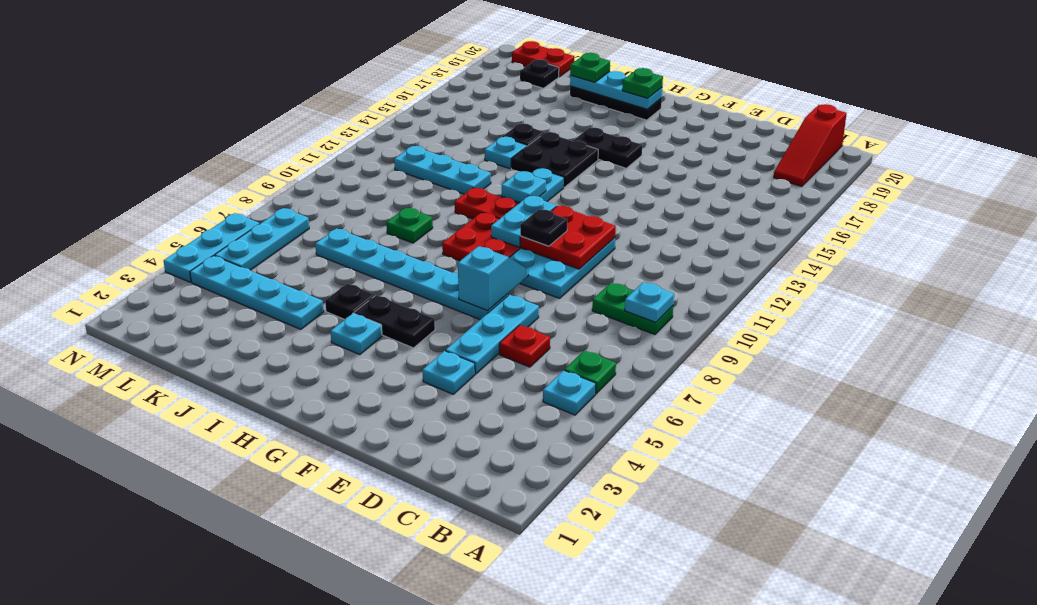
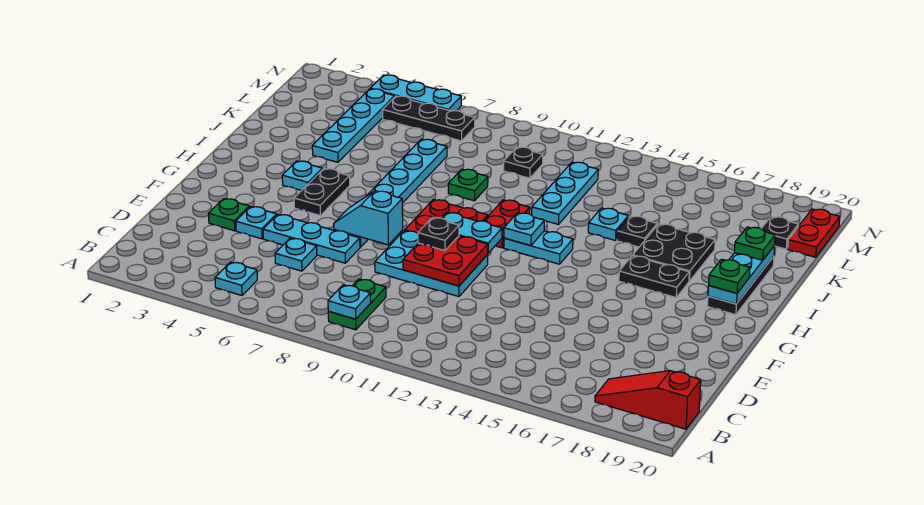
green 1x1 plate [564,350,616,394] -> green 1x1 plate moved to [208,199,249,231]
red 1x1 plate [499,325,550,367] -> cyan 1x1 plate [275,238,317,271]
cyan 1x2 slope [458,246,528,311] -> cyan 1x2 slope turned to [334,191,403,245]
black 1x2 plate [573,128,642,168] -> black 1x2 plate turned to [619,255,689,297]
black 2x2 plate [511,132,598,187] -> black 2x2 plate moved to [633,224,715,281]
black 1x1 plate [325,283,375,320] -> black 1x1 plate moved to [504,147,543,178]
cyan 1x3 plate [215,208,309,270] -> black 1x3 plate [382,96,475,141]

